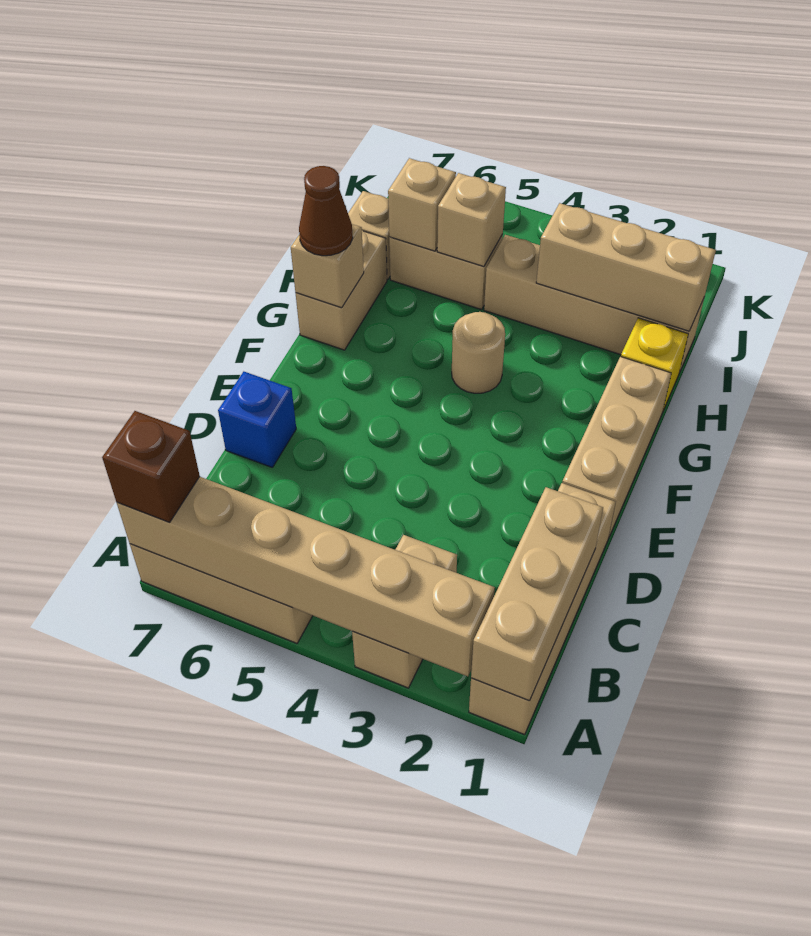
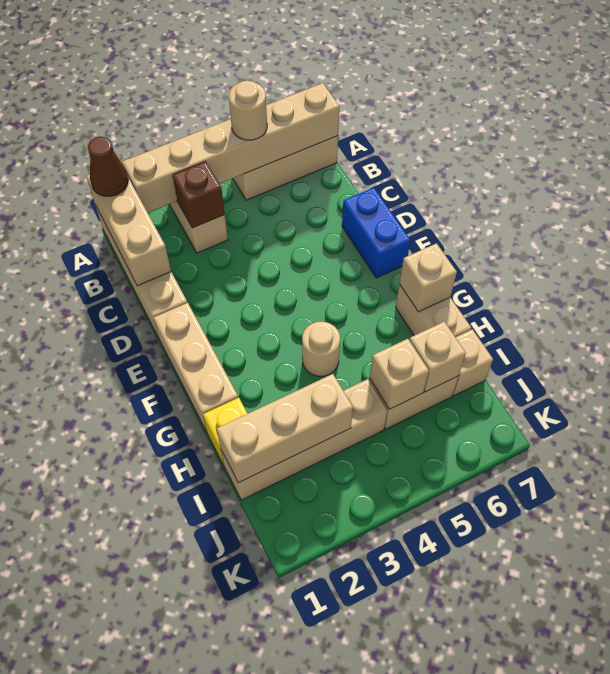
none -> tan 1x1 round brick [229,81,267,140]
brown 1x1 brick [102,411,200,522] -> brown 1x1 brick moved to [173,161,225,228]
blue 1x1 brick [218,372,296,467] -> blue 1x2 brick [342,188,410,278]
brown 1x1 cone [299,166,353,256] -> brown 1x1 cone moved to [88,137,128,196]

